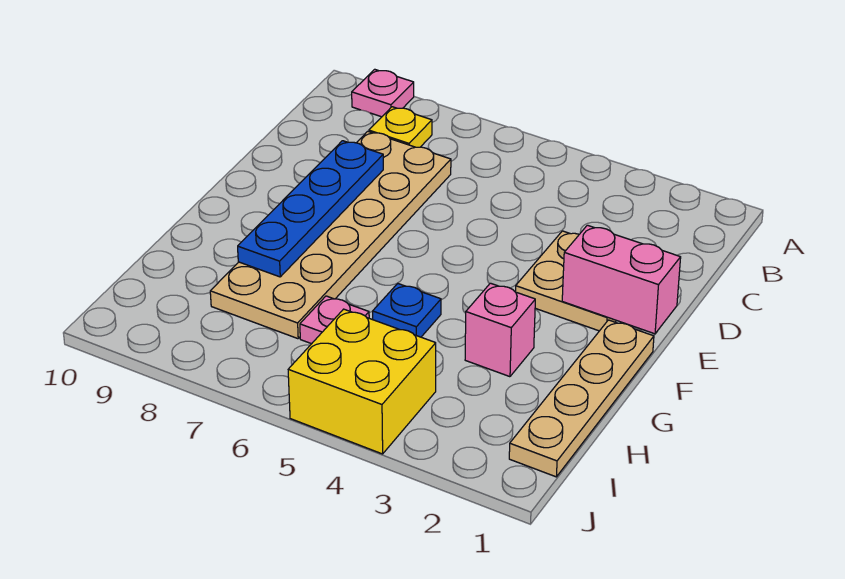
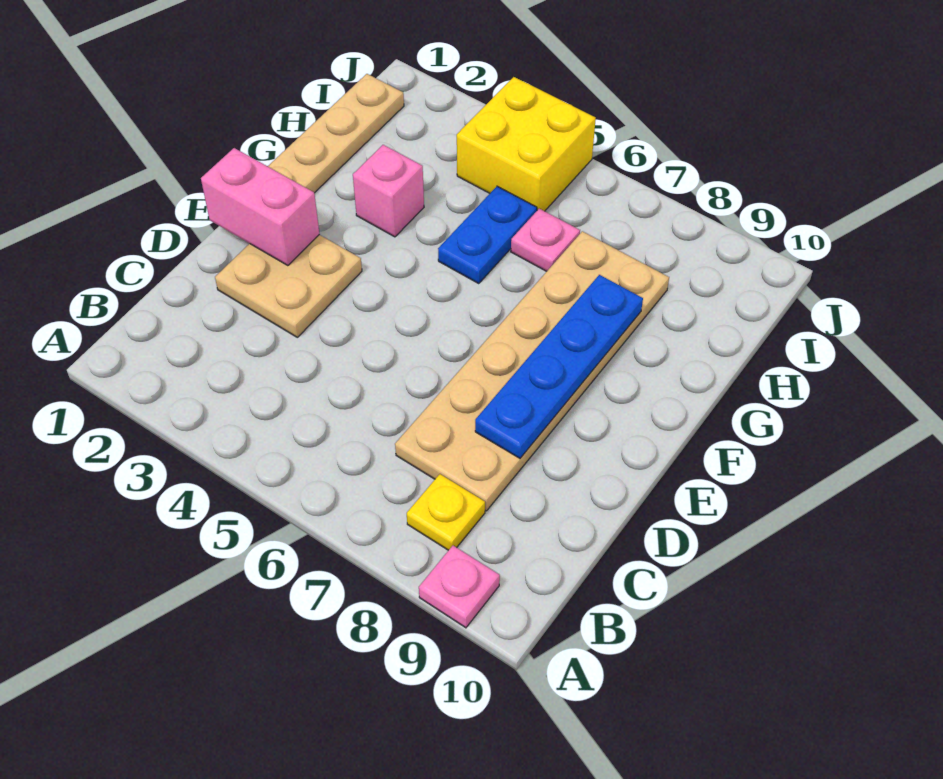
blue 1x1 plate [373,283,441,337] -> blue 1x2 plate [438,186,537,284]

